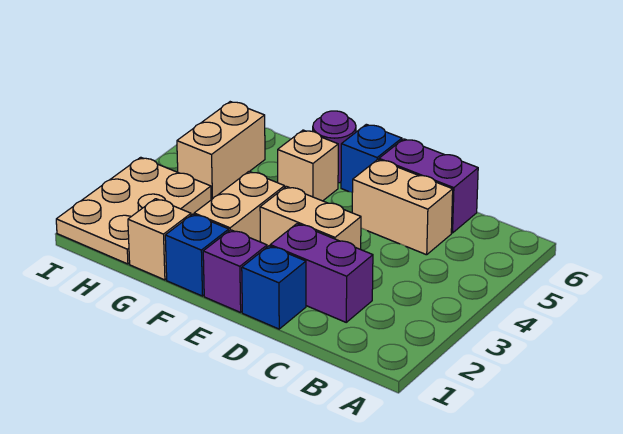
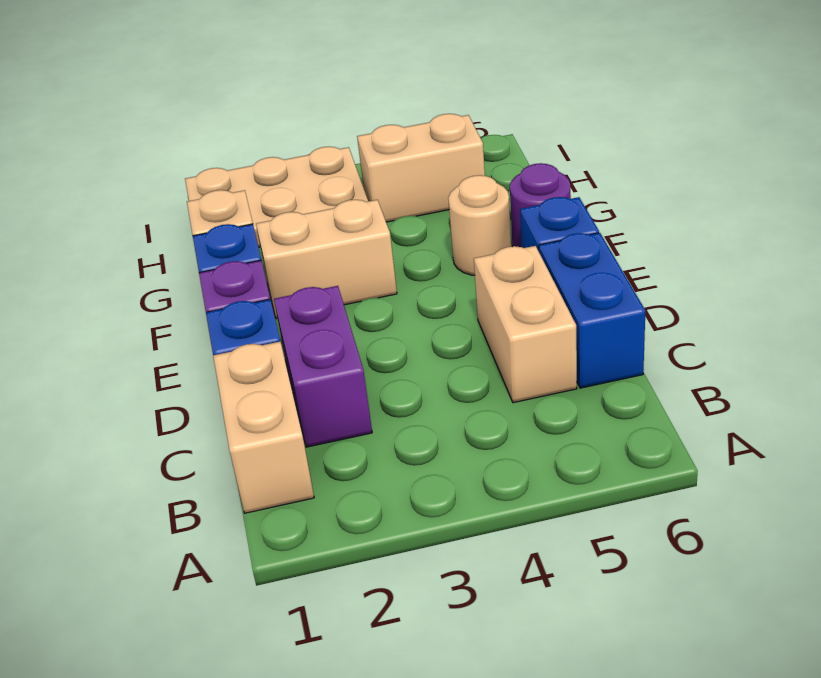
purple 1x2 brick [379,139,478,233] -> blue 1x2 brick [539,233,645,388]
tan 1x2 brick [260,187,361,249] -> tan 1x2 brick moved to [213,342,314,513]
tan 1x1 brick [278,130,338,201] -> tan 1x1 round brick [448,175,511,275]

